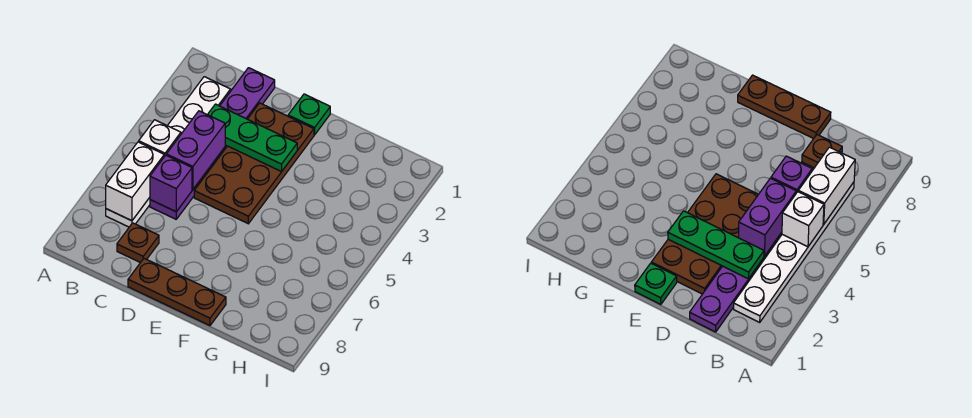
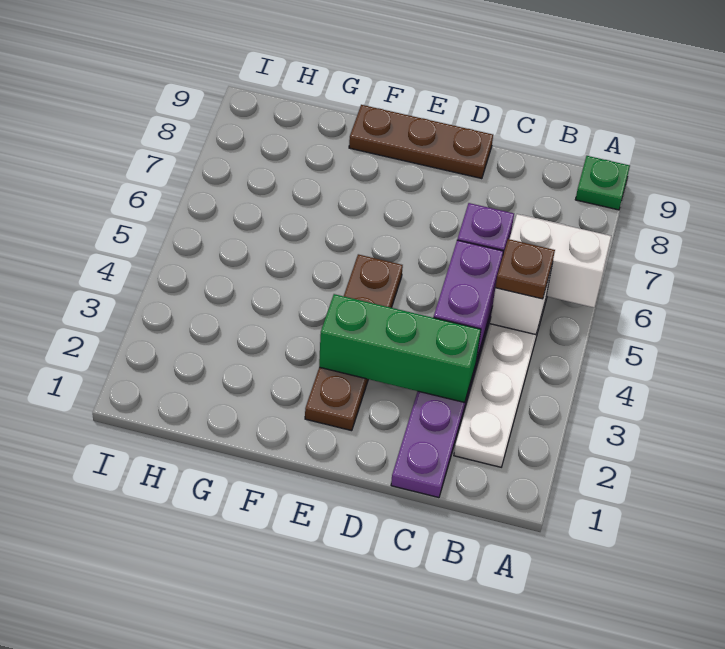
white 1x2 brick [106,142,164,221] -> white 1x2 brick turned to [510,214,611,307]
green 1x3 plate [208,104,297,172] -> green 1x3 brick [319,294,481,403]
brown 1x1 plate [117,223,159,263] -> brown 1x1 plate moved to [495,239,555,299]
brown 2x4 plate [194,103,314,224] -> brown 1x4 plate [305,254,403,431]
green 1x1 plate [288,94,330,135] -> green 1x1 plate moved to [575,156,630,210]

